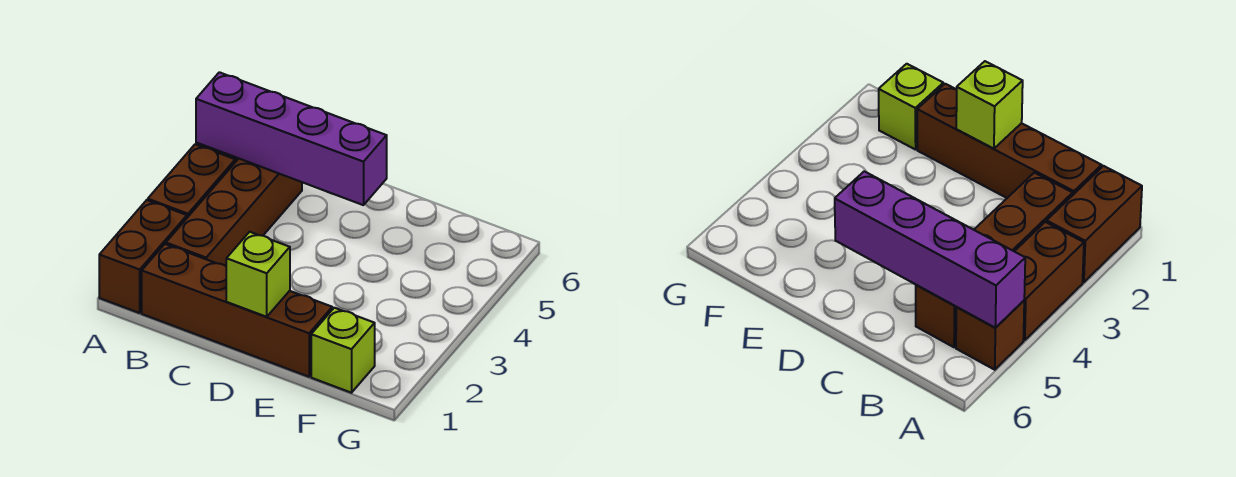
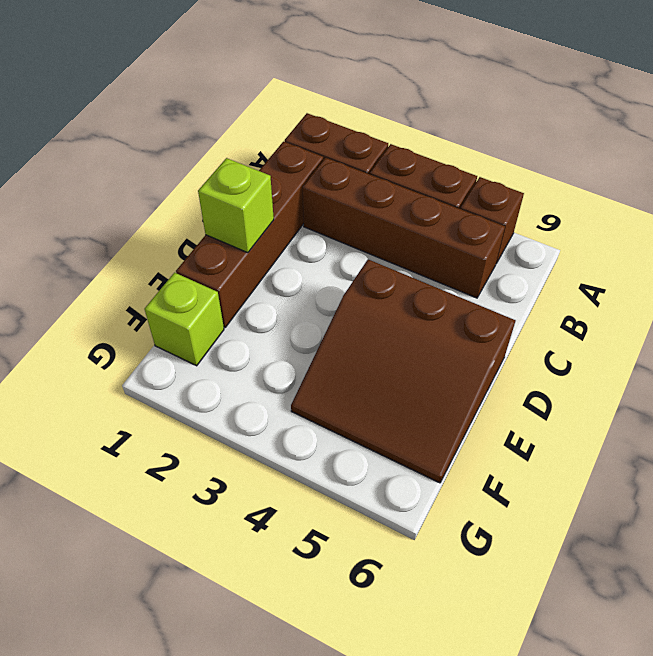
purple 1x4 brick [196,72,387,205] -> none
none -> brown 3x3 slope [291,259,516,483]

